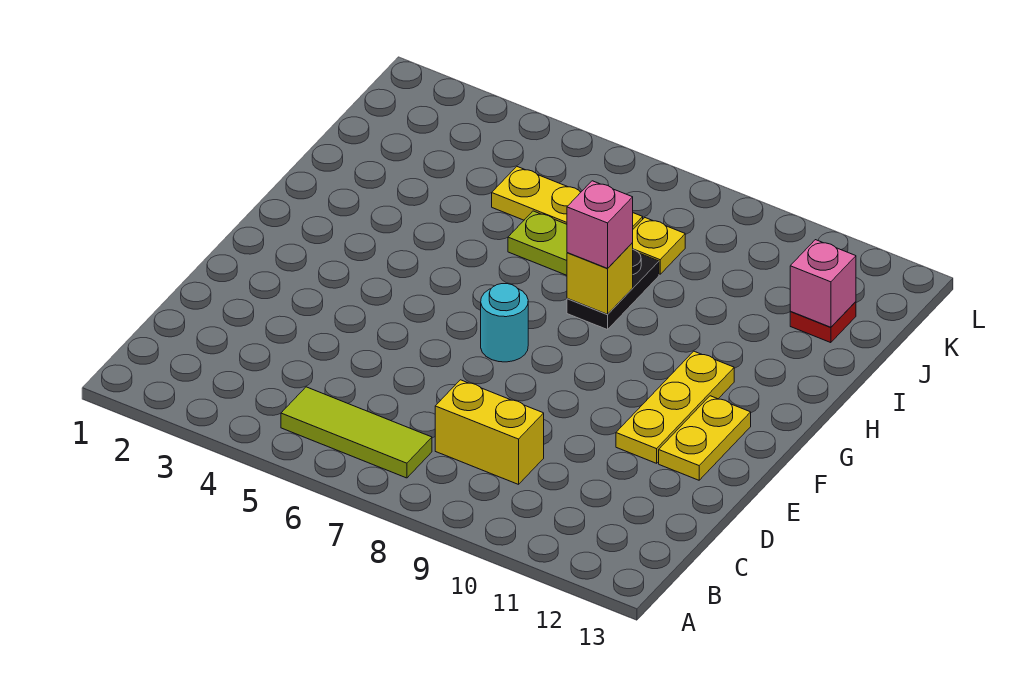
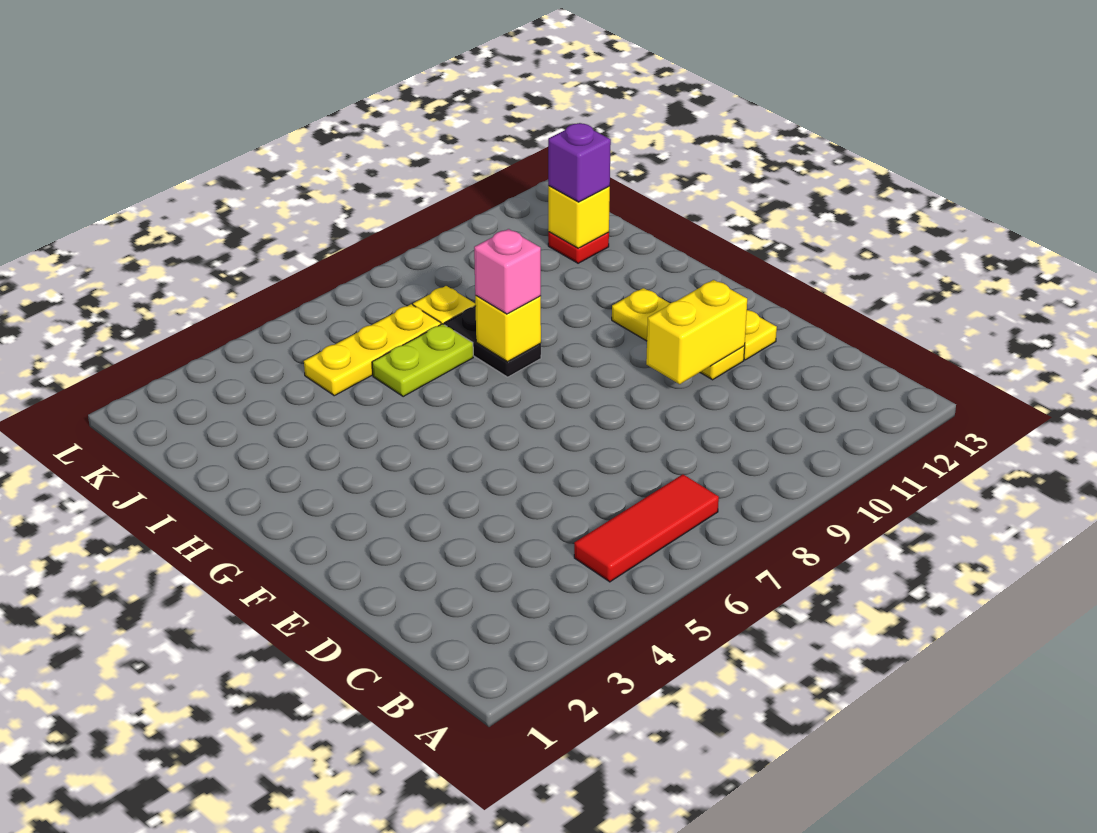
lime 1x3 tile [281,387,432,478] -> red 1x3 tile [574,474,719,582]
yellow 1x2 brick [435,380,544,484] -> yellow 1x2 brick moved to [646,280,747,384]
cyan 1x1 round brick [481,284,528,362] -> none
pink 1x1 brick [790,240,856,327] -> yellow 1x1 brick [548,186,610,248]
none -> purple 1x1 brick [548,123,611,202]

